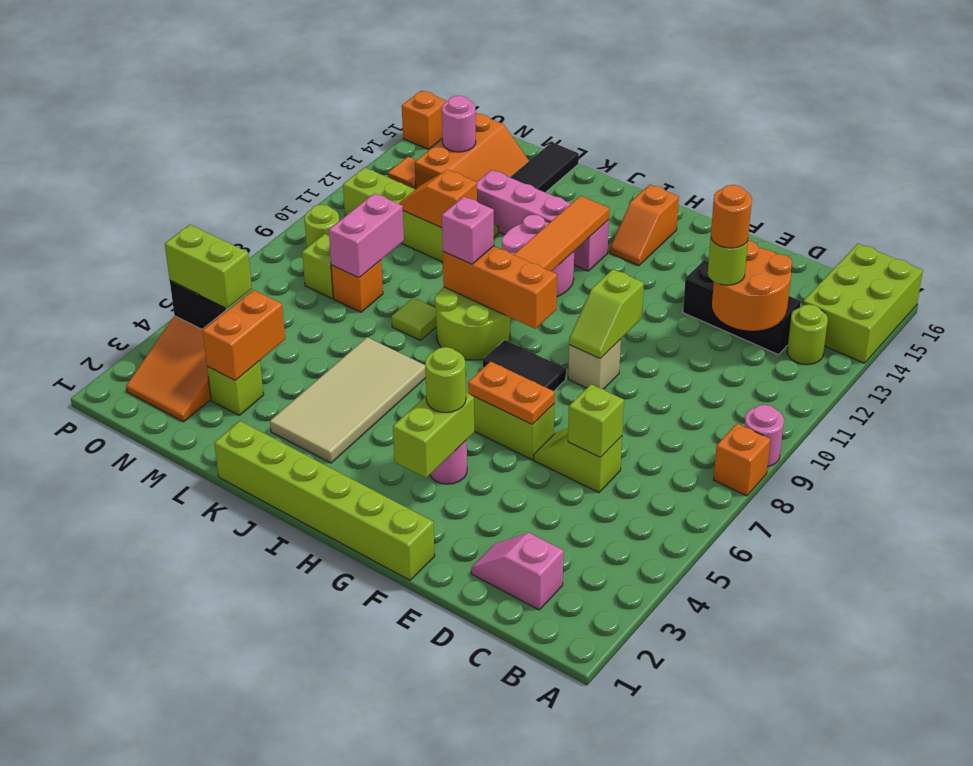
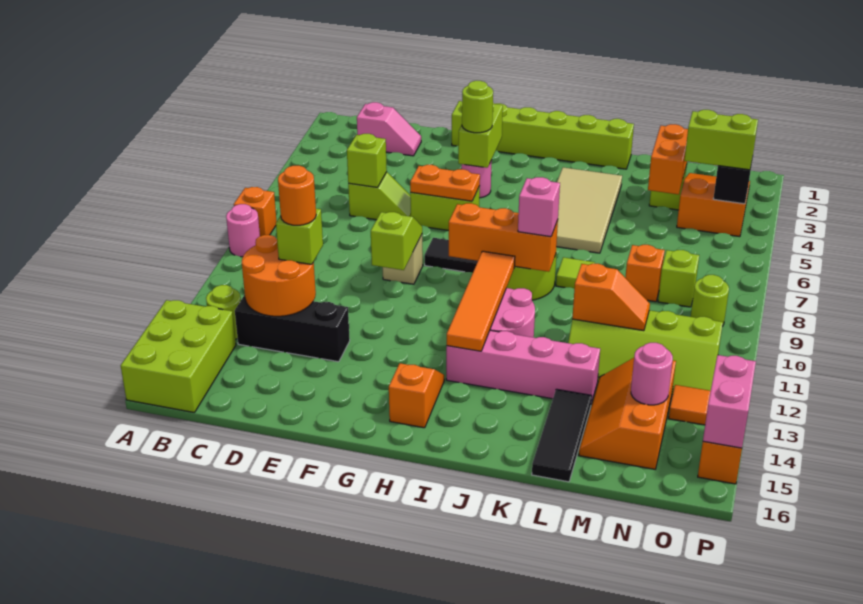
lime 1x1 round brick [708,239,748,285] -> lime 1x1 brick [276,209,323,264]
pink 1x2 brick [329,193,404,278] -> pink 1x2 brick moved to [703,355,756,448]

